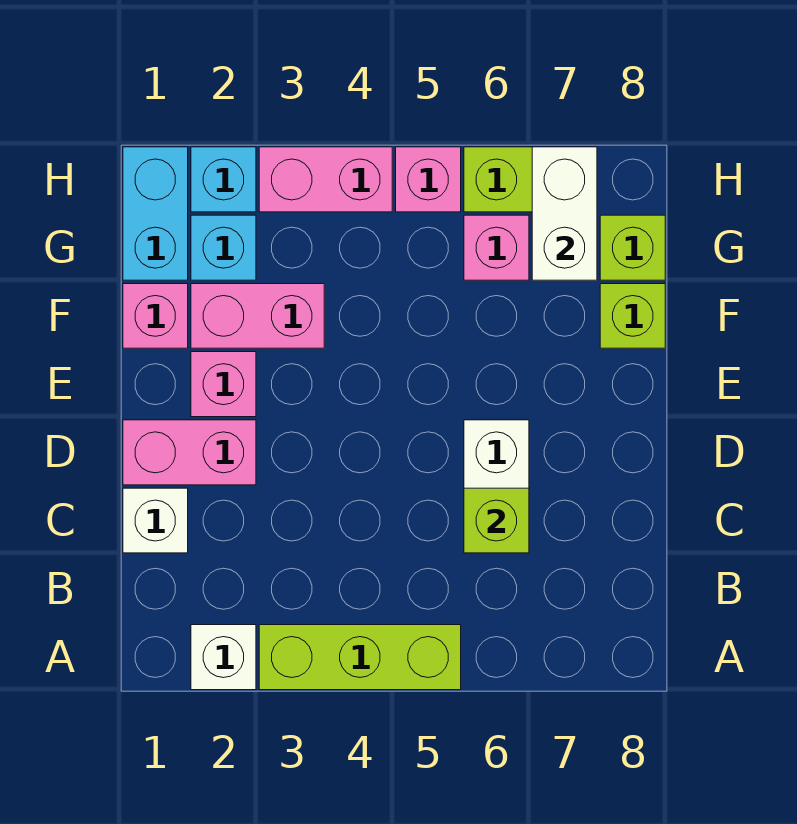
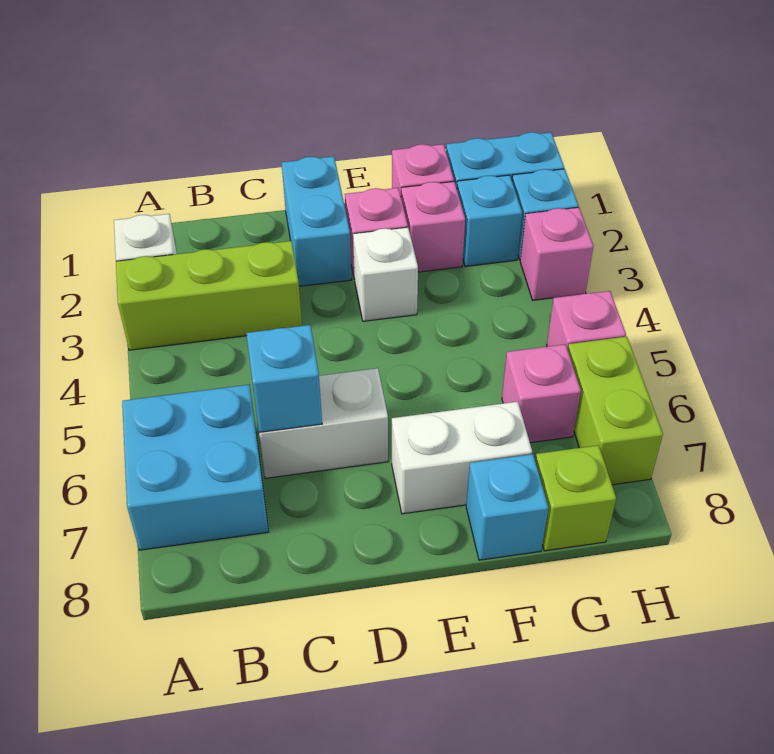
lime 1x3 brick [259,625,461,690] -> lime 1x3 brick turned to [116,241,302,350]
none -> cyan 2x2 brick [122,385,269,550]
white 1x1 brick [123,488,188,553] -> white 1x1 brick moved to [353,227,418,321]
lime 1x1 brick [464,488,529,553] -> cyan 1x1 brick [246,325,322,432]
pink 1x2 brick [123,420,256,485] -> cyan 1x2 brick [282,156,352,286]
pink 1x2 brick [191,284,324,348] -> pink 1x1 brick [401,181,465,272]
lime 1x1 brick [600,284,665,348] -> cyan 1x1 brick [466,454,548,560]
white 1x2 brick [532,147,597,280] -> white 1x2 brick moved to [392,402,532,514]
pink 1x2 brick [259,147,392,212] -> pink 1x1 brick [520,207,593,300]

